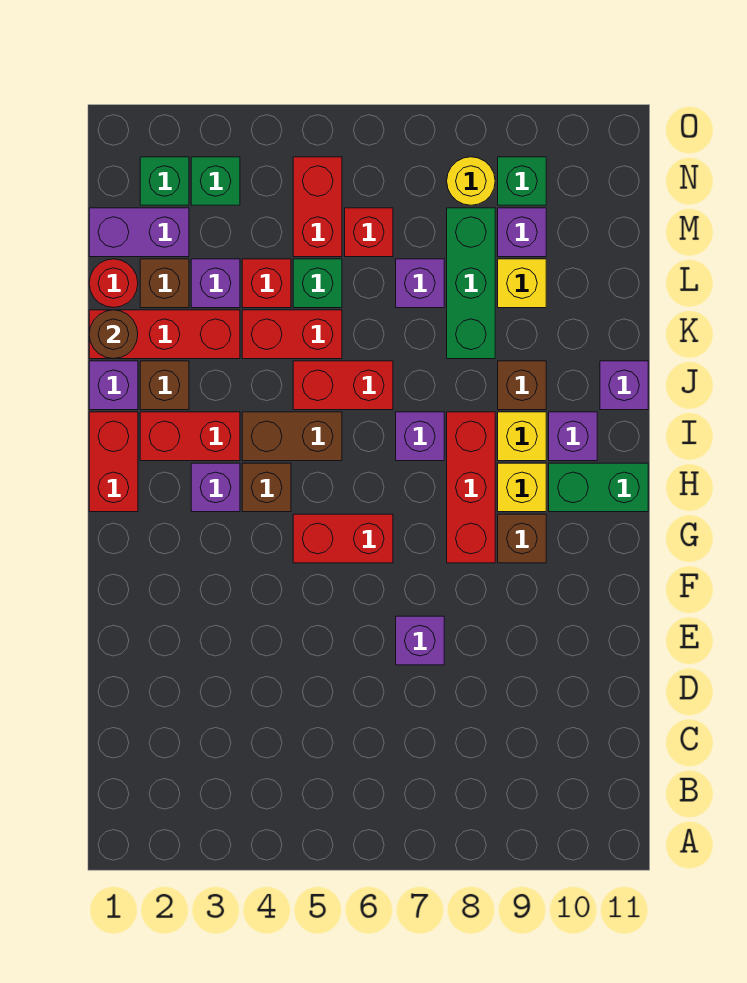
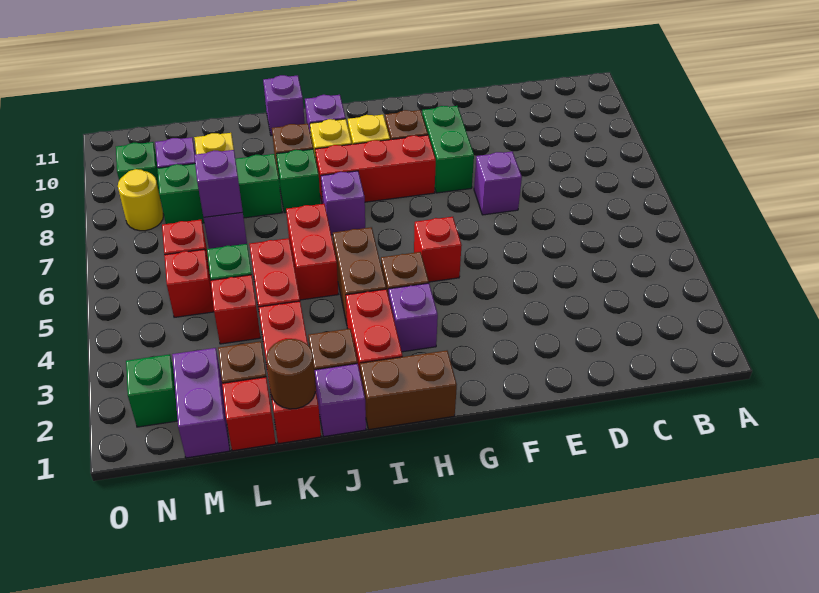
red 1x2 brick [293,514,393,563] -> red 1x1 brick [414,217,462,282]
red 1x2 brick [89,412,138,512] -> brown 1x2 brick [360,351,457,430]
green 1x2 brick [549,463,648,512] -> green 1x2 brick moved to [422,106,474,193]
red 1x1 round brick [89,259,138,308] -> red 1x1 brick [222,377,276,451]
purple 1x1 brick [191,259,240,308] -> purple 1x1 brick moved to [194,150,243,217]
red 1x2 brick [293,157,342,257] -> red 1x1 brick [164,249,214,317]
green 1x1 brick [191,157,240,205] -> green 1x1 brick moved to [276,149,321,213]

